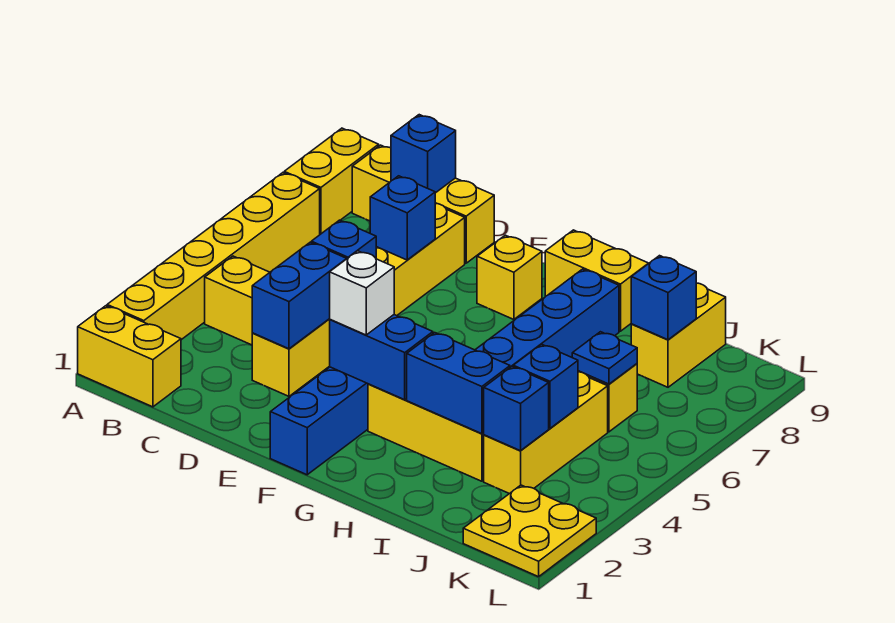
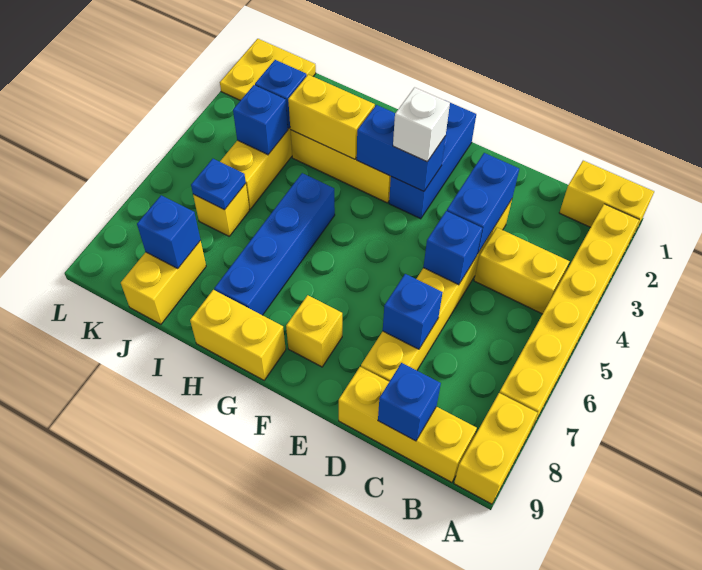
blue 1x2 brick [407,333,510,434] -> yellow 1x2 brick [288,75,375,159]

